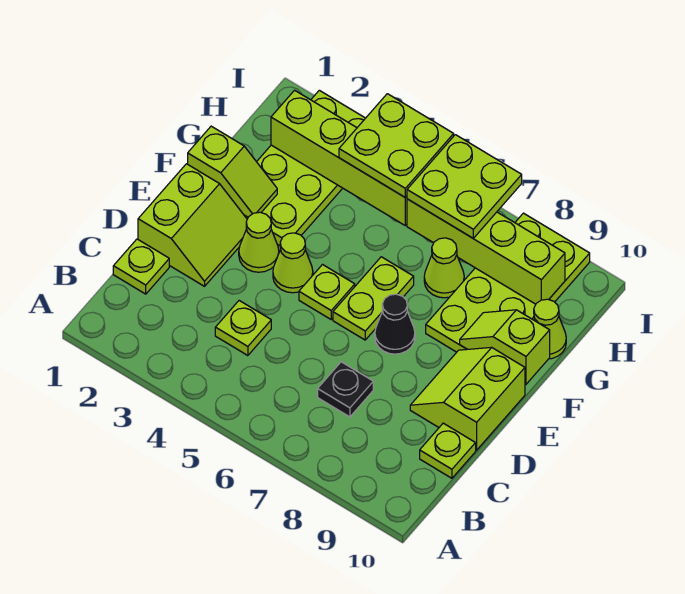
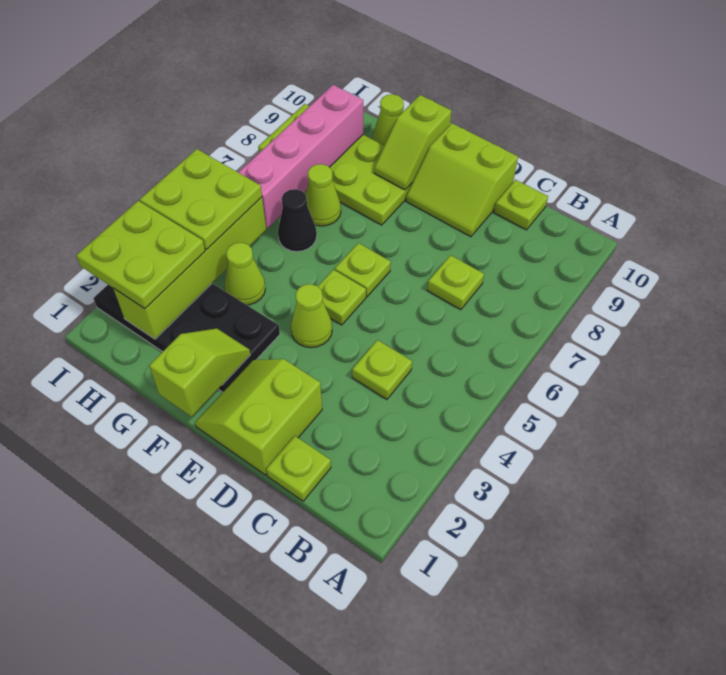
black 1x1 plate [318,362,373,417] -> lime 1x1 plate [427,255,484,310]
lime 2x2 slope [138,164,247,286] -> lime 2x2 slope turned to [195,359,322,475]
lime 1x1 cone [239,212,279,272] -> lime 1x1 cone moved to [225,242,265,305]
lime 1x2 plate [333,257,414,340] -> lime 1x1 plate [335,243,391,297]
black 1x1 cone [375,294,415,354] -> black 1x1 cone moved to [278,189,317,252]
lime 2x4 plate [244,90,365,246] -> black 2x4 plate [94,283,280,392]
lime 1x4 brick [407,199,565,304] -> pink 1x4 brick [238,85,363,228]
lime 2x2 plate [407,135,522,238] -> lime 2x2 plate moved to [76,201,205,308]

